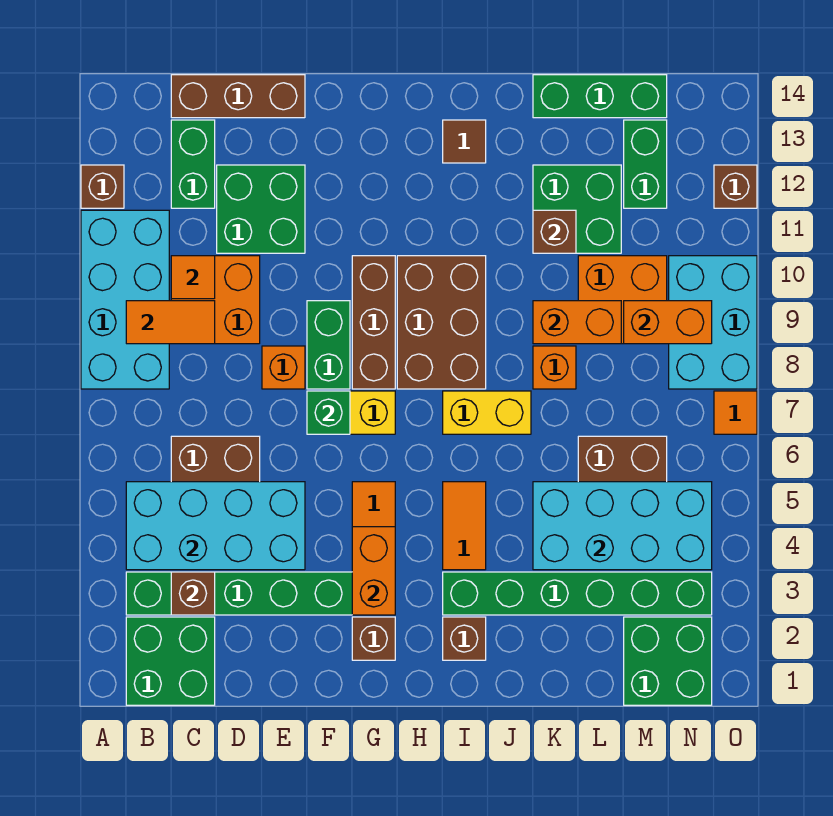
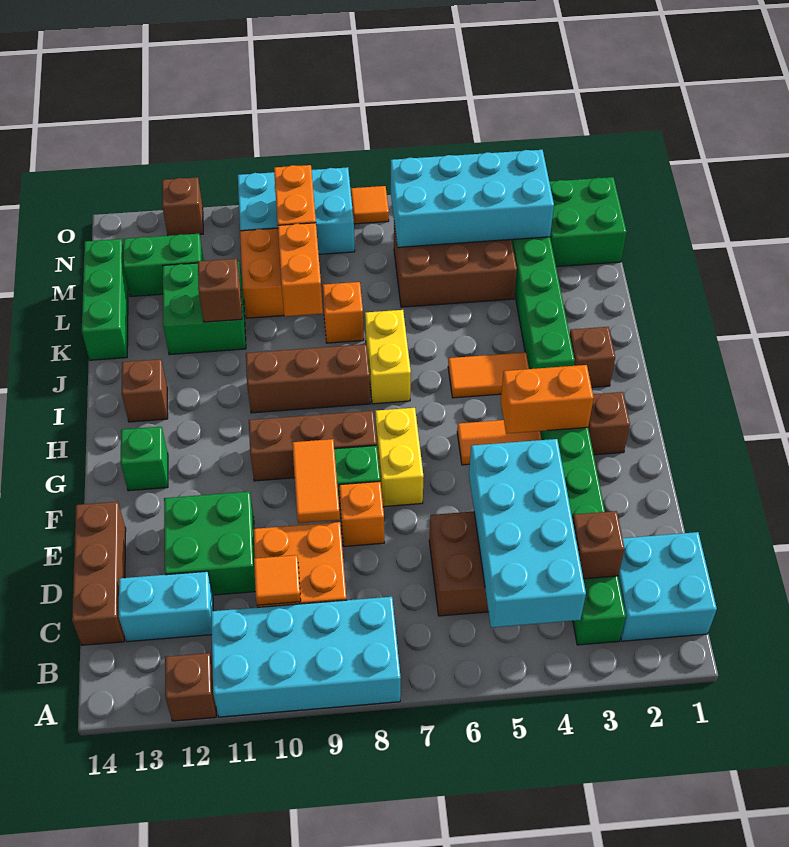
green 2x2 brick [126,617,215,705] -> cyan 2x2 brick [618,532,717,641]
orange 1x2 tile [126,301,215,344] -> orange 1x2 tile moved to [292,439,340,523]
green 1x2 brick [171,120,215,208] -> cyan 1x2 brick [119,571,213,642]
green 1x1 brick [307,391,350,434] -> green 1x1 brick moved to [121,427,168,491]
brown 2x3 brick [397,256,486,389] -> brown 1x3 brick [246,344,370,413]
brown 1x1 tile [443,120,486,163] -> brown 1x1 brick [122,359,168,422]
cyan 2x4 brick [533,482,712,570] -> cyan 2x4 brick turned to [391,150,554,247]

